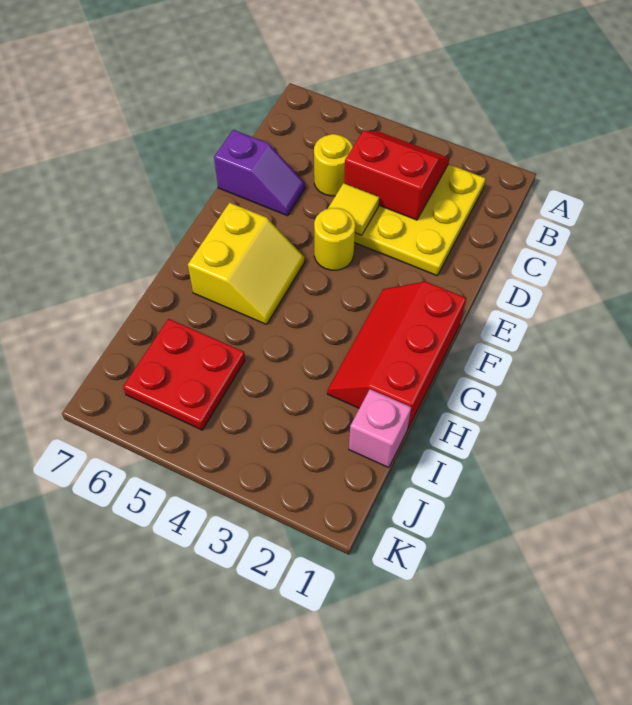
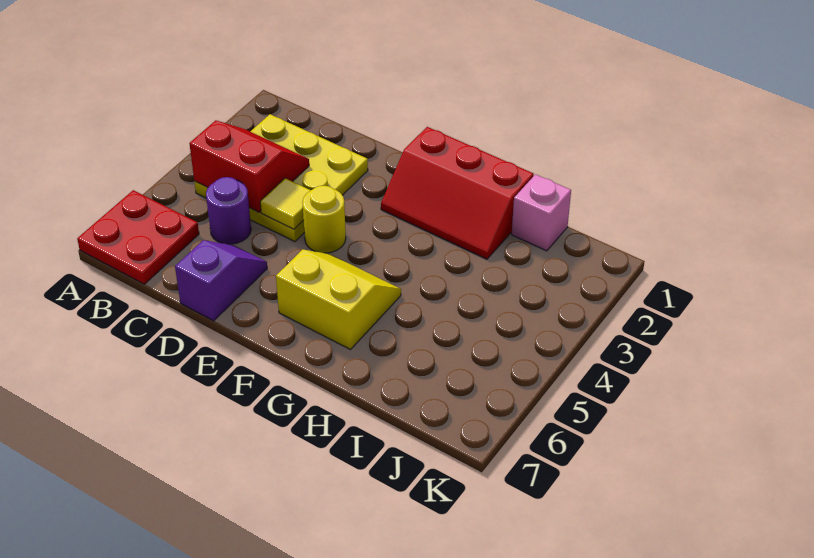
red 2x2 slope [344,131,449,220] -> red 2x2 slope turned to [189,120,309,212]
yellow 1x1 round brick [314,134,353,196] -> purple 1x1 round brick [206,177,251,244]
red 2x2 plate [123,319,245,430] -> red 2x2 plate moved to [77,190,199,284]

